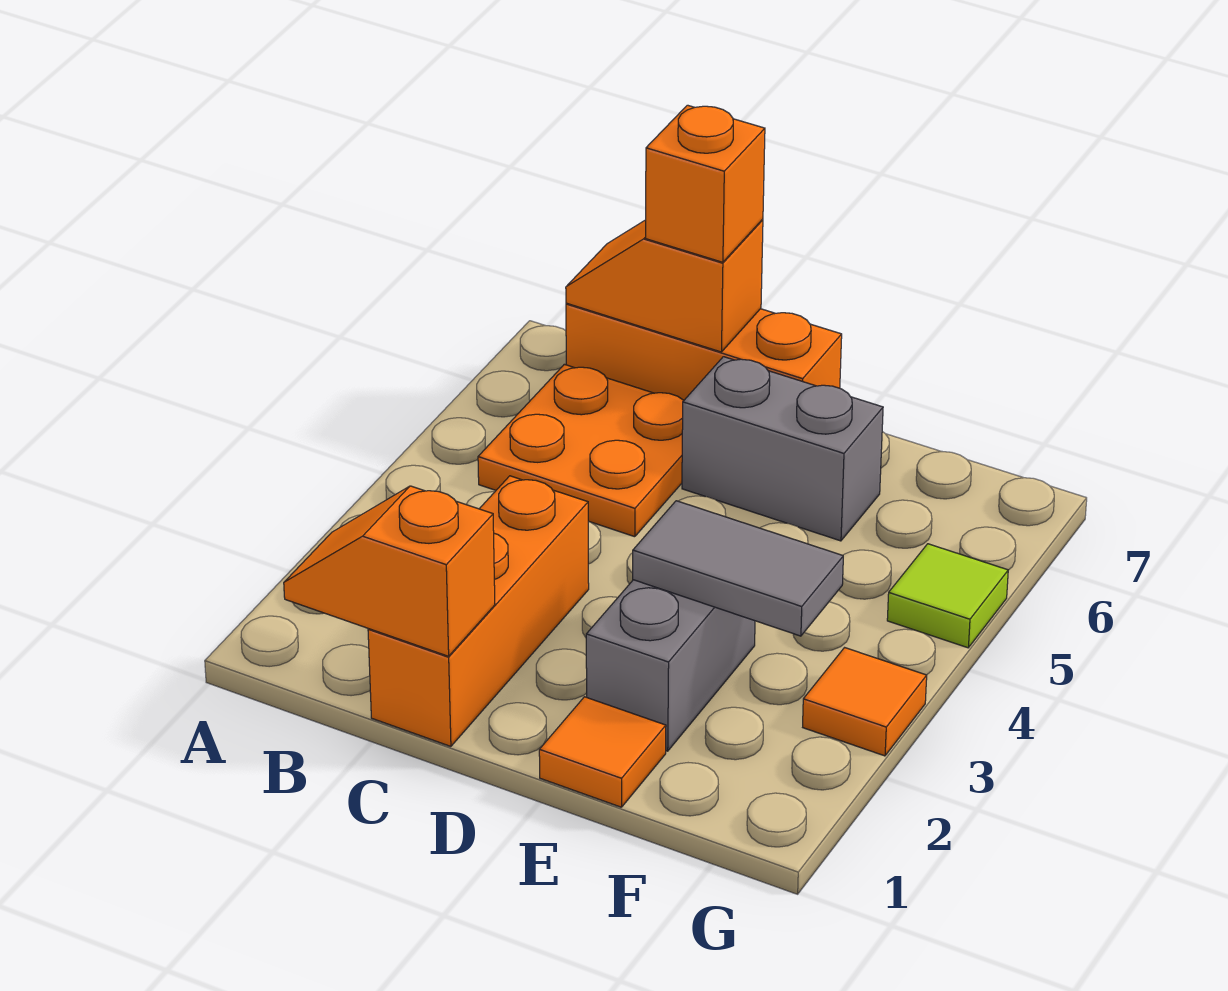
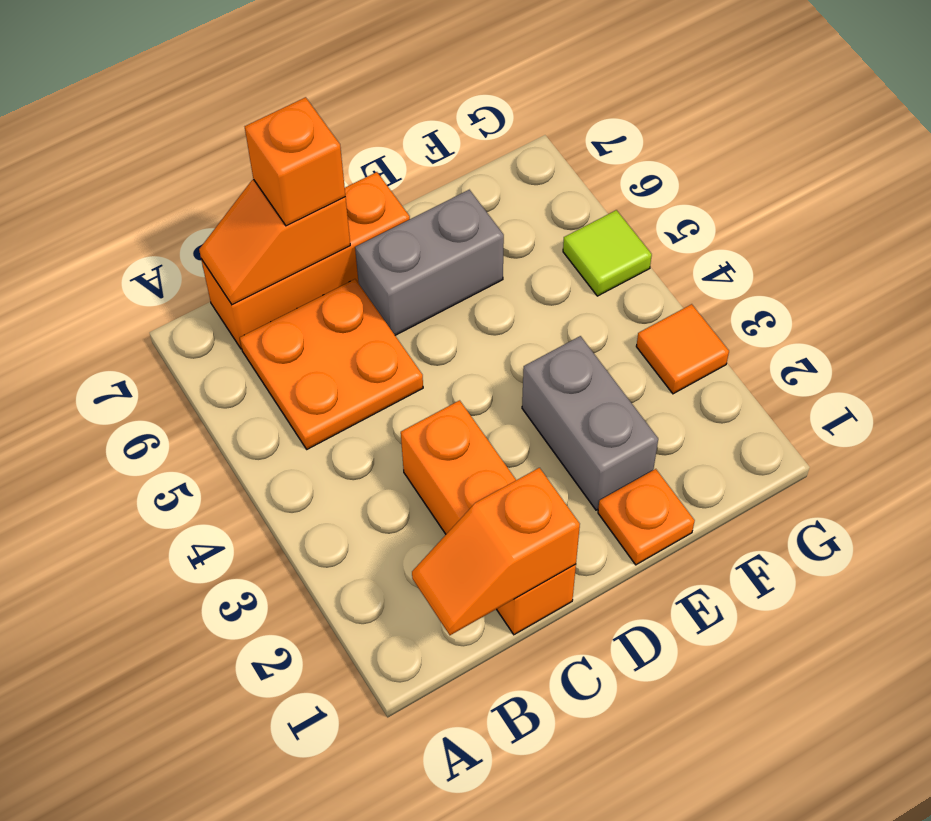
orange 1x1 tile [539,697,666,807] -> orange 1x1 plate [598,469,695,565]
grey 1x2 tile [633,501,843,636] -> none

